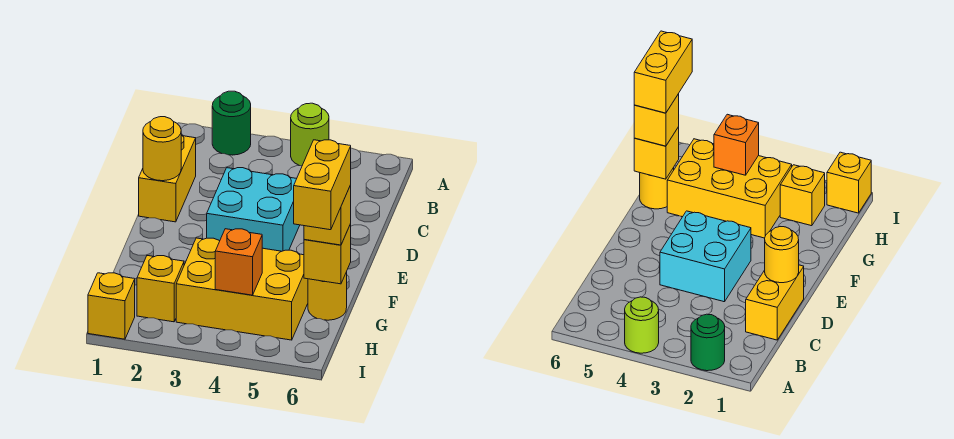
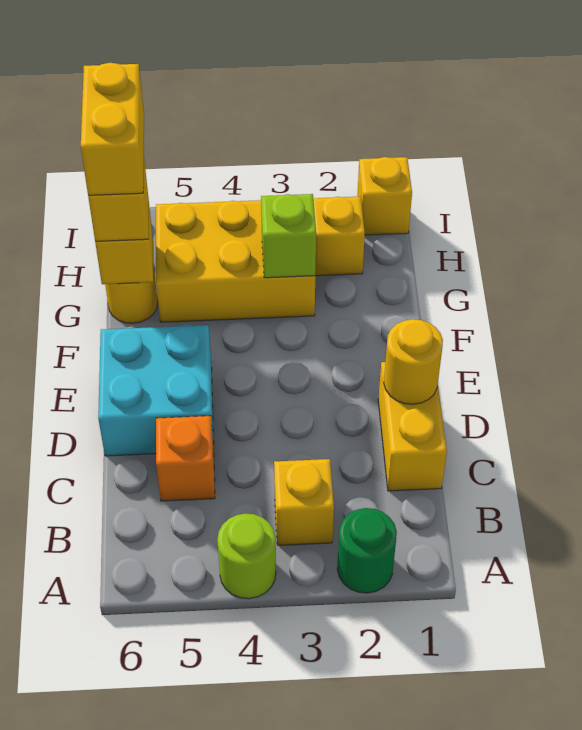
none -> yellow 1x1 brick [274,459,334,545]
cyan 2x2 brick [207,168,300,251] -> cyan 2x2 brick moved to [98,325,214,456]
none -> lime 1x1 brick [261,194,316,278]
orange 1x1 brick [215,229,262,295] -> orange 1x1 brick moved to [156,416,215,501]

